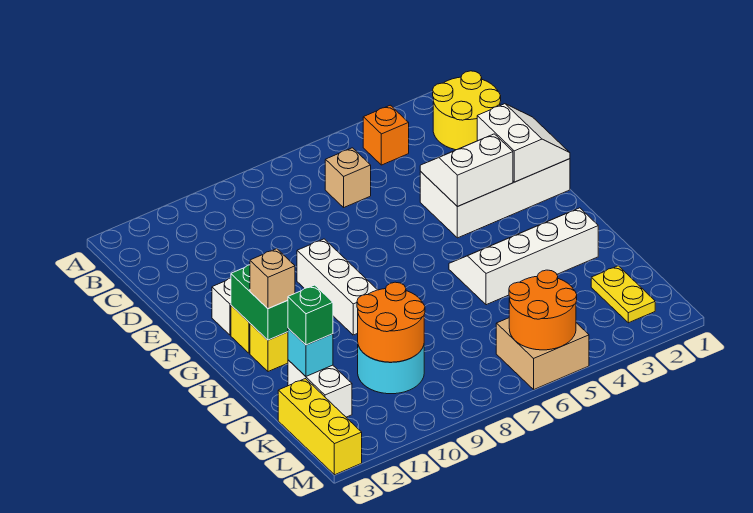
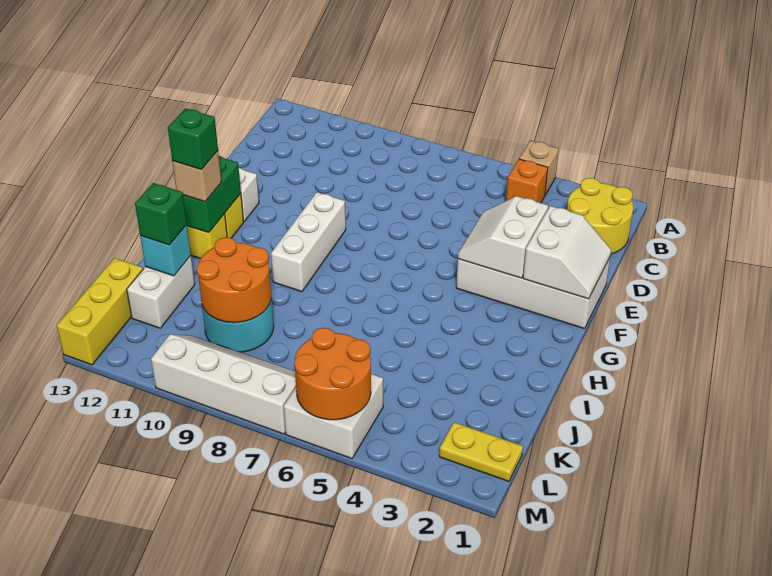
tan 1x1 brick [325,148,371,207] -> tan 1x1 brick moved to [519,141,559,195]
white 2x2 slope [420,134,513,207] -> white 2x2 slope turned to [458,196,548,278]
white 2x4 slope [449,208,598,305] -> white 2x4 slope moved to [151,335,296,434]
none -> green 1x1 brick [168,108,218,169]
yellow 1x2 plate [591,266,655,323] -> yellow 1x2 plate turned to [439,422,523,481]
tan 2x2 brick [496,318,589,389] -> white 2x2 brick [284,374,383,459]

